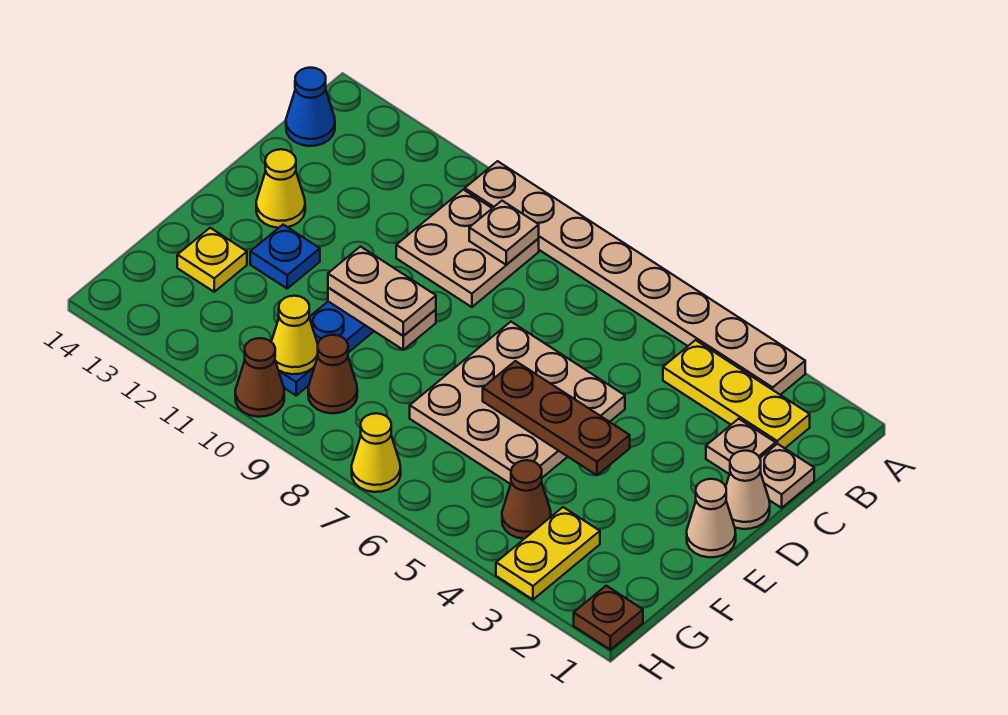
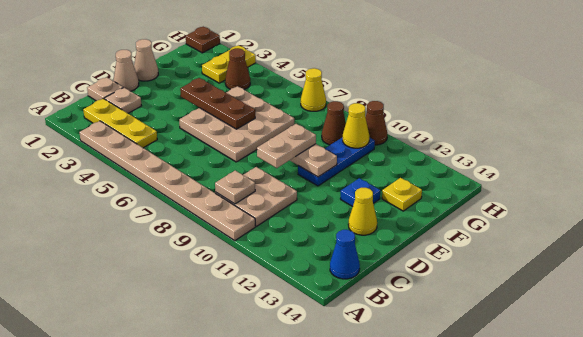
tan 1x2 plate [328,247,436,336] -> tan 1x2 plate turned to [257,124,316,168]

